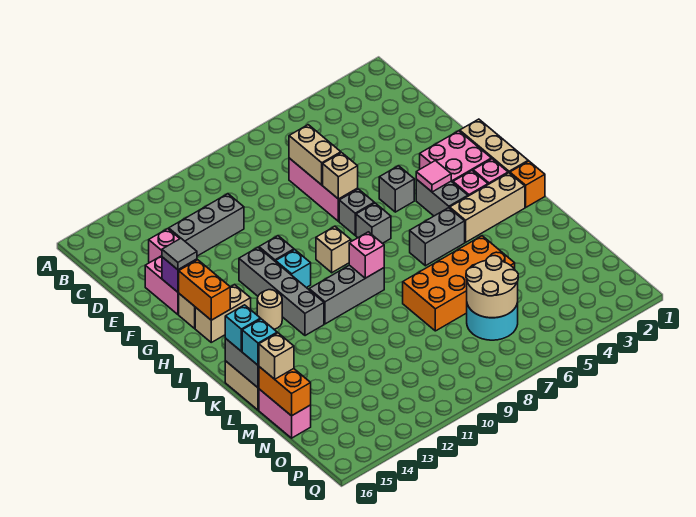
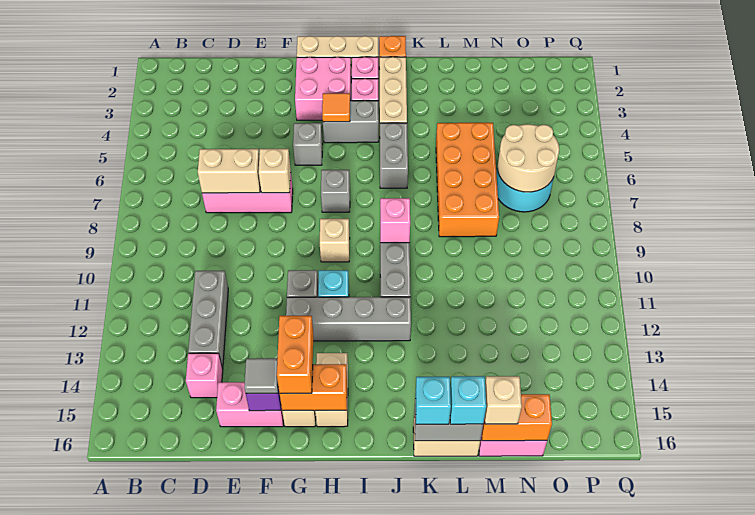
grey 1x1 brick [339,189,374,235] -> none
none -> orange 1x2 brick [277,316,313,393]
pink 1x1 tile [416,161,451,192] -> orange 1x1 tile [322,93,350,122]
tan 1x1 round brick [257,290,282,329] -> none

